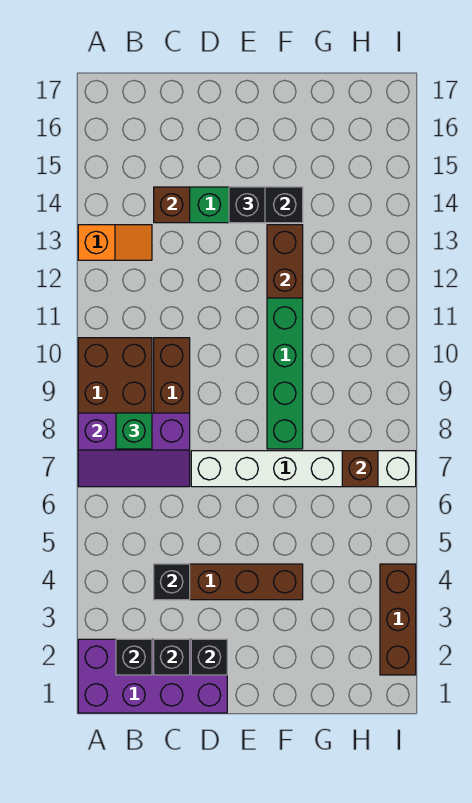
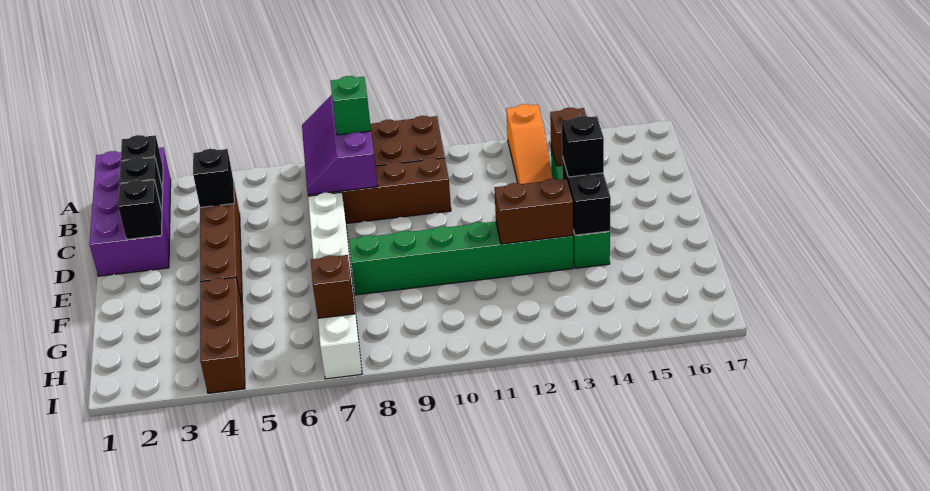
orange 1x2 slope [78,225,152,260] -> orange 1x3 slope [506,104,553,184]
brown 1x3 brick [380,564,416,675] -> brown 1x3 brick turned to [200,277,245,393]

